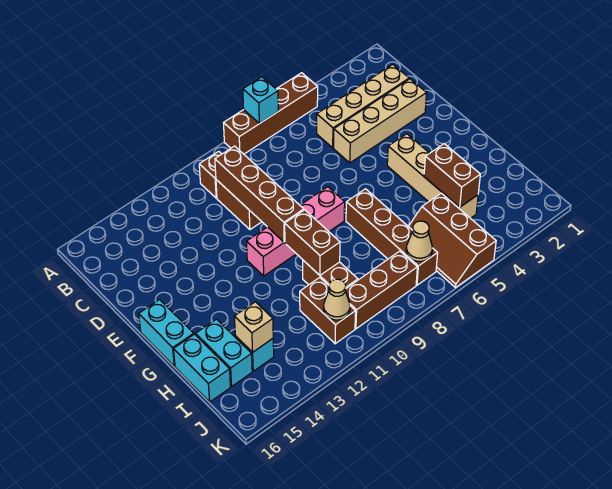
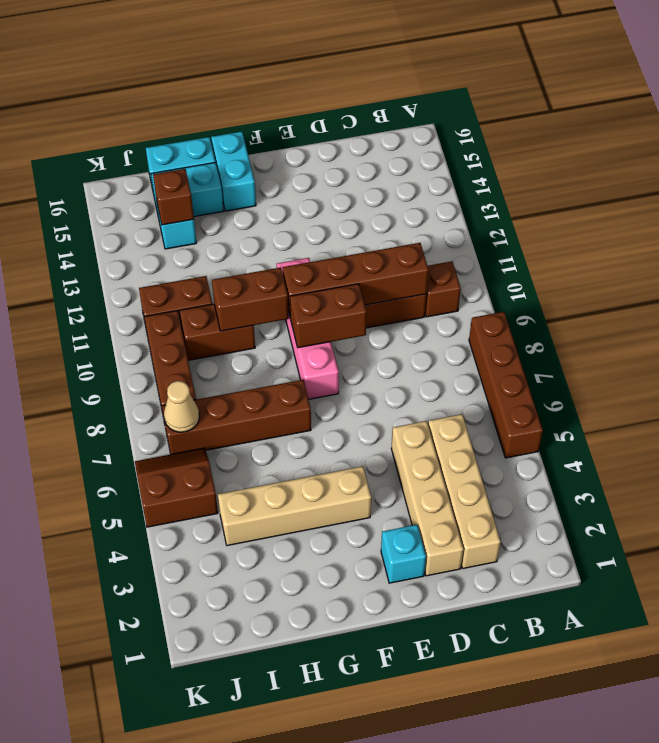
cyan 1x1 brick [243,77,278,124] -> cyan 1x1 brick moved to [381,525,426,583]
cyan 1x2 brick [139,300,194,366] -> cyan 1x2 brick turned to [211,132,256,211]
brown 1x2 brick [424,144,480,207] -> brown 1x2 brick moved to [290,284,367,348]
brown 2x3 slope [408,193,496,288] -> brown 2x2 slope [135,448,218,527]
tan 1x1 brick [234,302,273,352] -> brown 1x1 brick [153,169,194,225]
tan 1x1 cone [324,279,350,320] -> none

